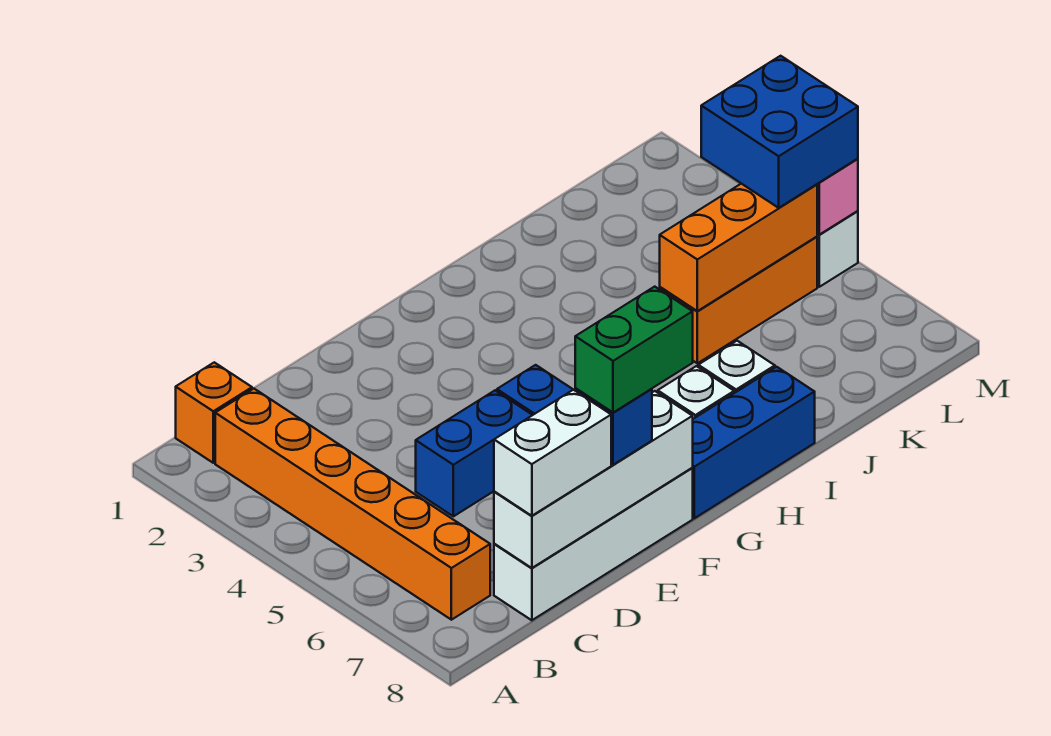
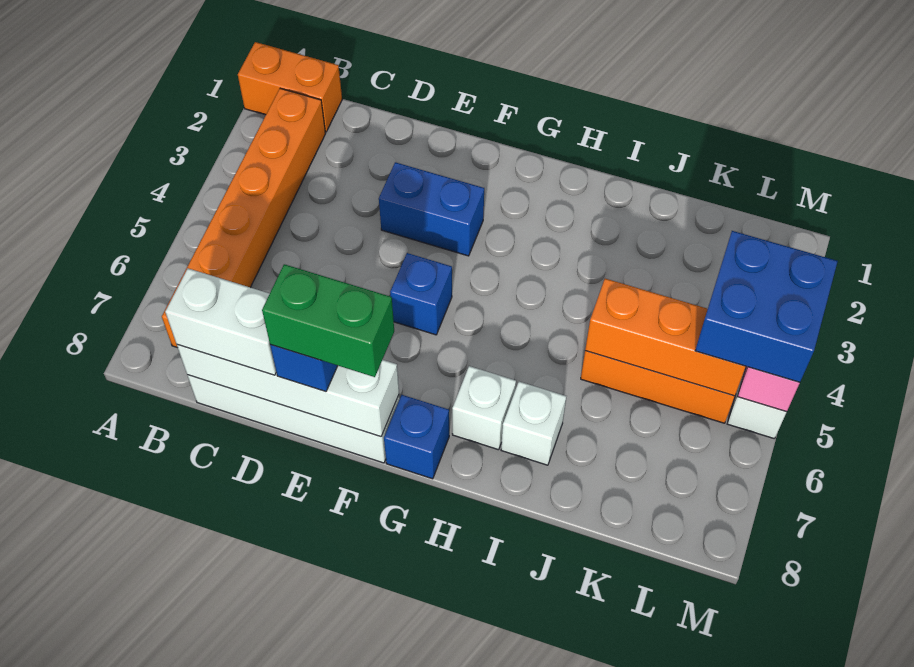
orange 1x1 brick [176,362,252,463] -> orange 1x2 brick [238,42,342,132]
blue 1x2 brick [416,391,532,516] -> blue 1x2 brick moved to [379,162,484,256]
blue 1x3 brick [693,367,815,518] -> blue 1x1 brick [384,395,449,479]

